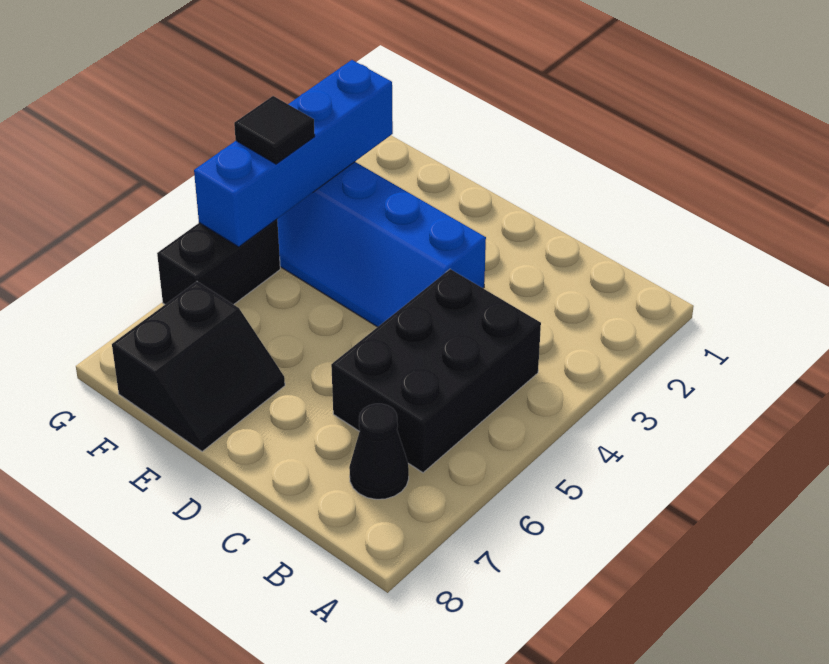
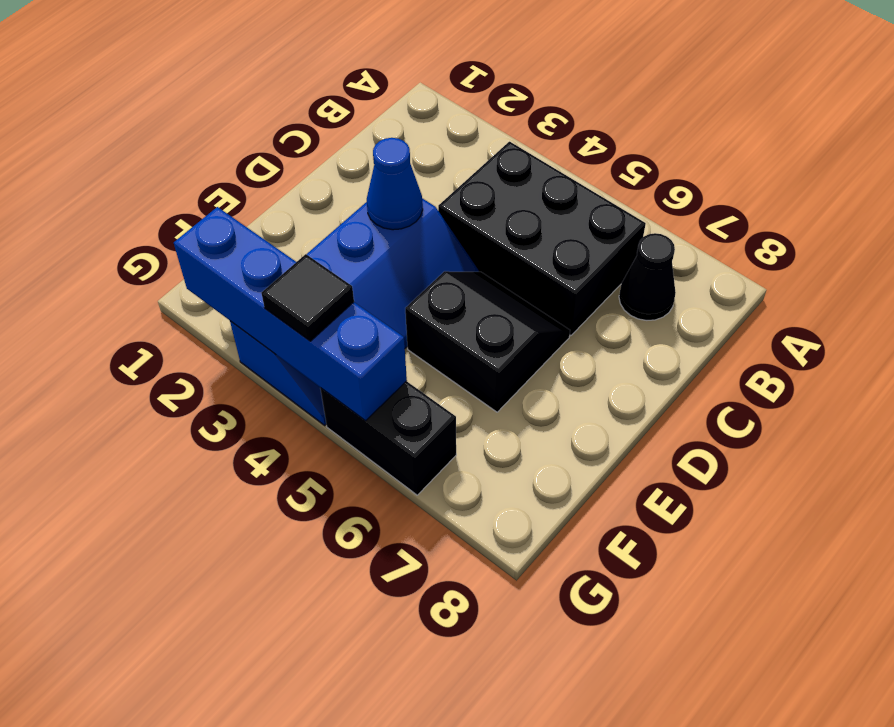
none -> blue 1x1 cone [367,138,423,230]
black 2x2 slope [112,282,285,452] -> black 2x2 slope moved to [405,271,570,412]

